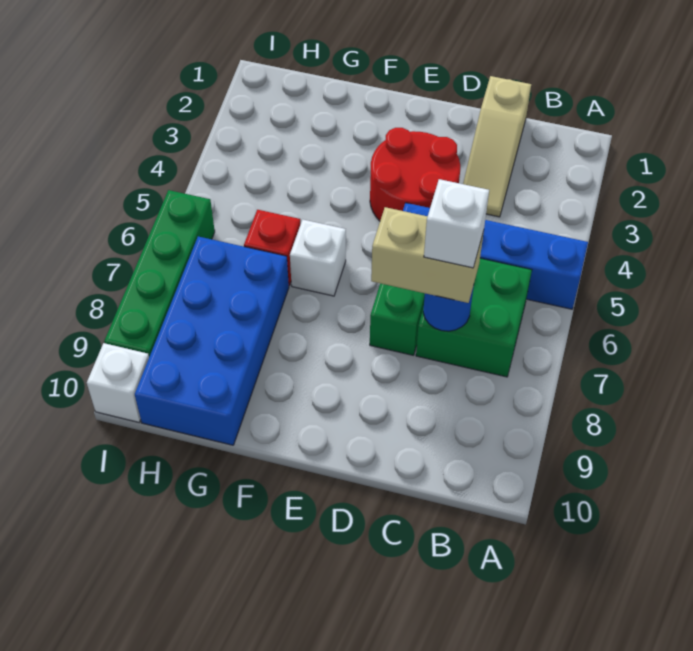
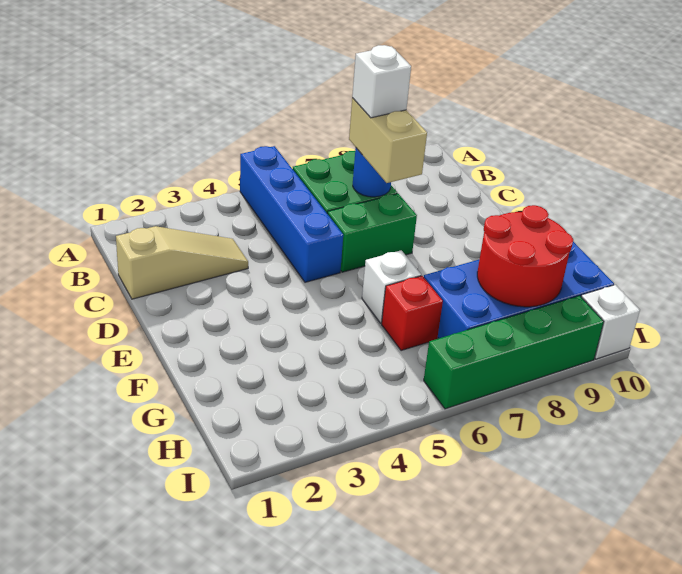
red 2x2 round brick [370,128,460,221] -> red 2x2 round brick moved to [477,205,573,307]

